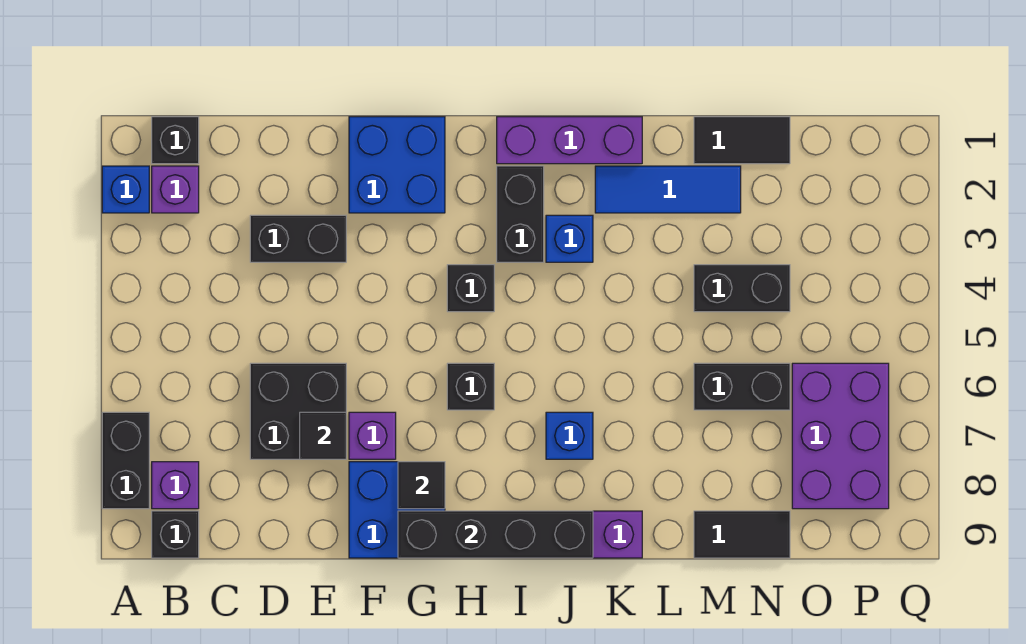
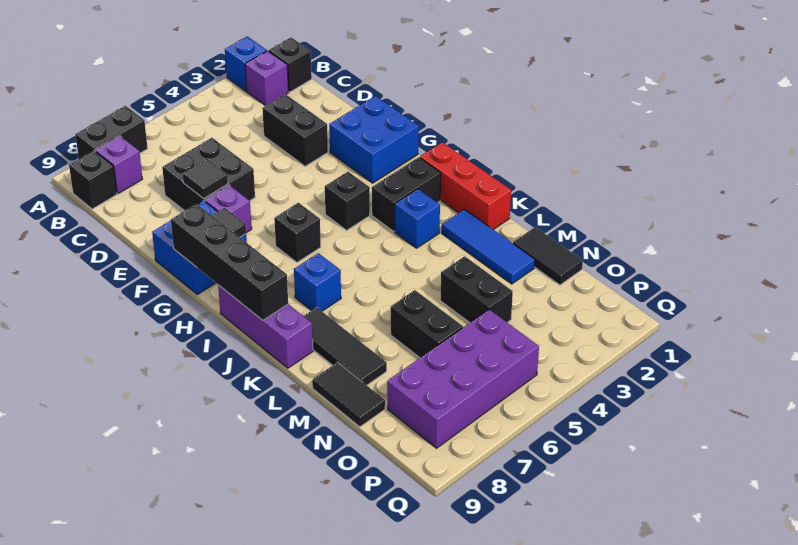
purple 1x3 brick [497,117,642,164] -> red 1x3 brick [420,142,511,230]
none -> black 1x3 tile [304,307,387,385]
purple 2x3 brick [792,363,889,509] -> purple 2x4 brick [387,309,539,448]

